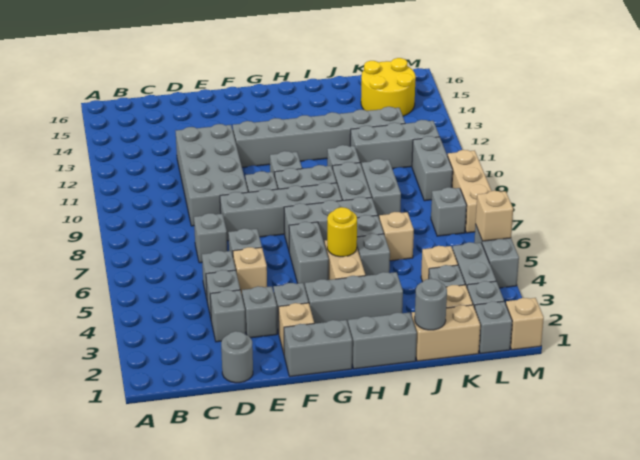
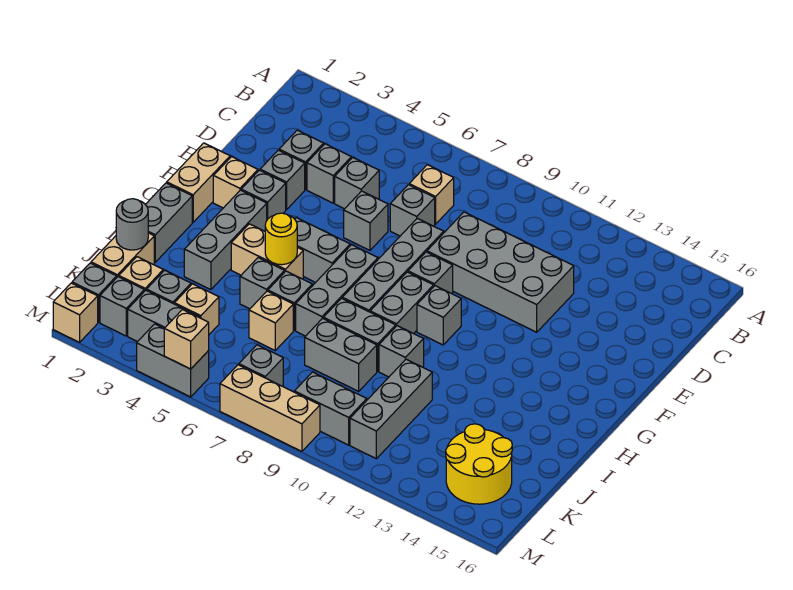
grey 1x1 round brick [221,331,253,383] -> none
tan 1x1 brick [233,247,267,295] -> tan 1x1 brick moved to [409,165,454,224]
grey 1x2 brick [284,320,352,377] -> tan 1x2 brick [167,143,230,222]
grey 1x6 brick [233,107,405,167] -> none

